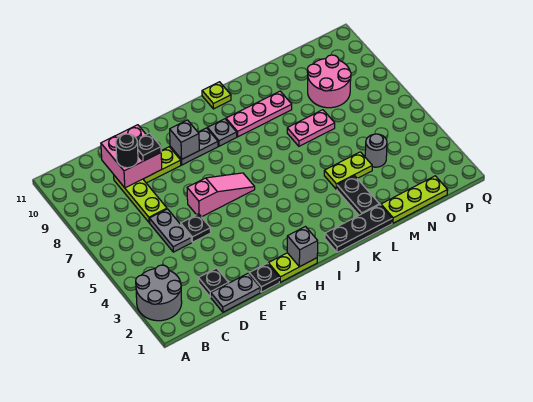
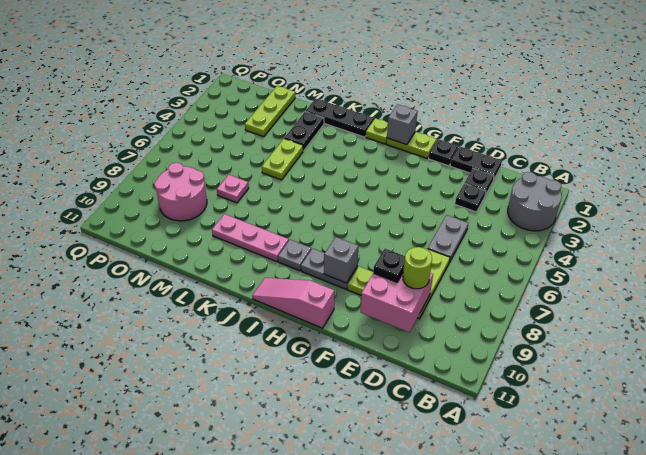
grey 1x2 plate [211,273,260,312] -> black 1x2 plate [450,146,502,180]
black 1x1 round brick [116,134,138,168] -> lime 1x1 round brick [403,247,432,289]
black 1x1 plate [181,214,211,242] -> black 1x1 plate moved to [455,183,486,212]
pink 1x3 slope [187,173,255,217] -> pink 1x3 slope moved to [252,278,334,328]
lime 1x1 plate [202,82,231,109] -> lime 1x1 plate moved to [366,118,388,144]
lime 1x2 plate [324,152,372,189] -> lime 1x2 plate turned to [262,139,303,180]
pink 1x2 plate [287,110,335,146] -> pink 1x1 plate [217,175,249,203]
lime 1x3 plate [381,176,448,223] -> lime 1x3 plate turned to [245,86,295,137]
grey 1x1 round brick [365,134,387,167] -> none

